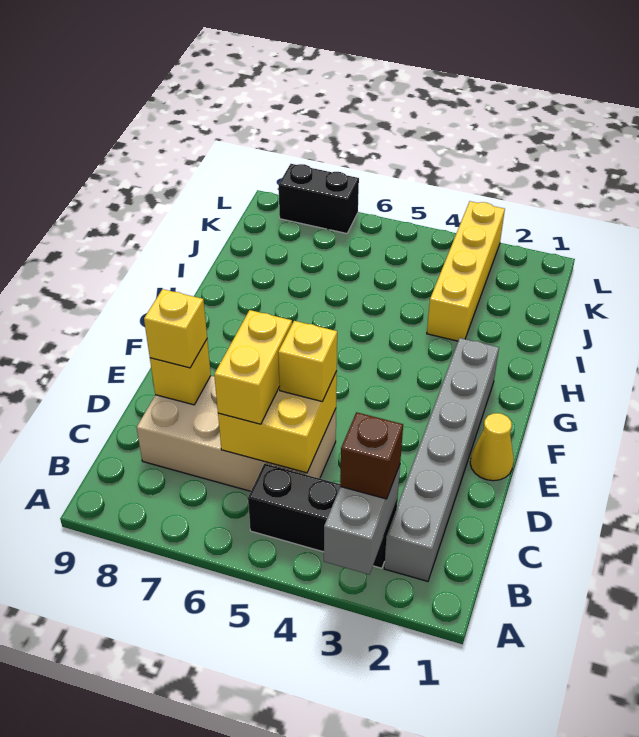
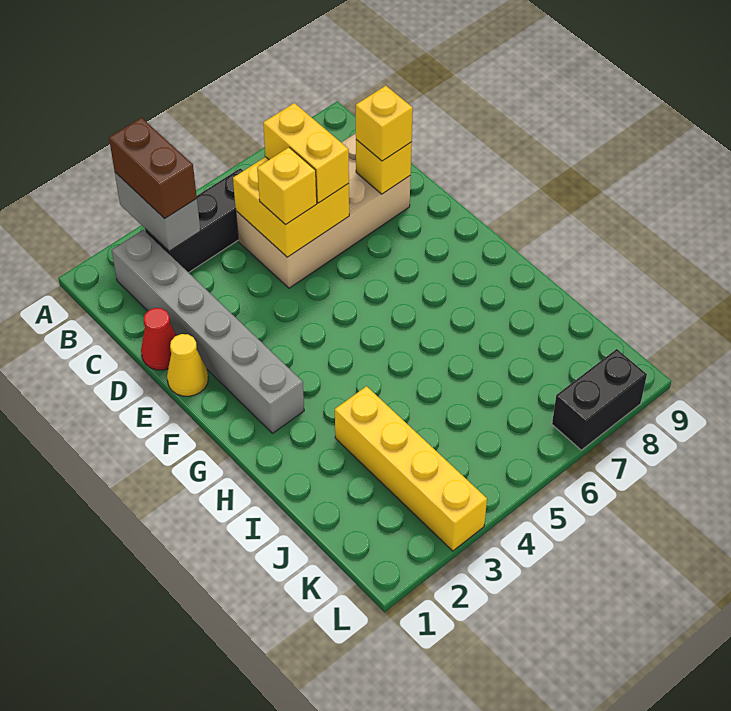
brown 1x1 brick [340,412,403,499] -> brown 1x2 brick [109,118,197,219]
none -> red 1x1 cone [141,308,176,370]

